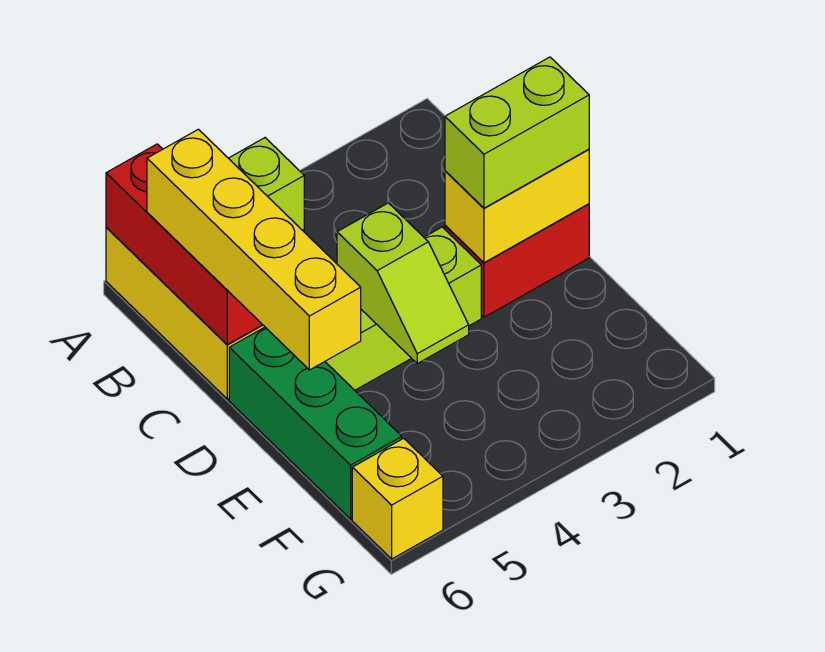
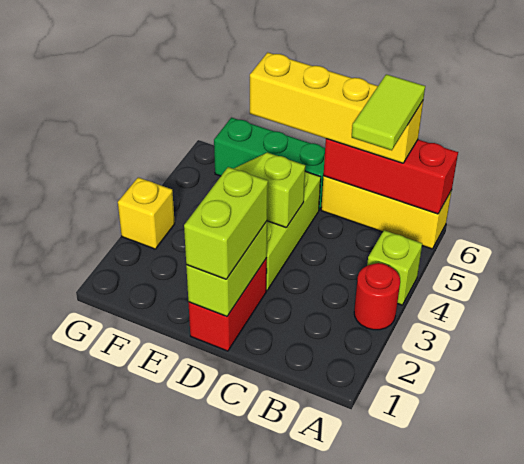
none -> red 1x1 round brick [354,263,400,330]
none -> lime 1x2 tile [352,74,425,150]
yellow 1x2 brick [445,149,589,263] -> lime 1x2 brick [186,221,267,317]
yellow 1x1 brick [352,438,443,559] -> yellow 1x1 brick moved to [118,177,175,249]

